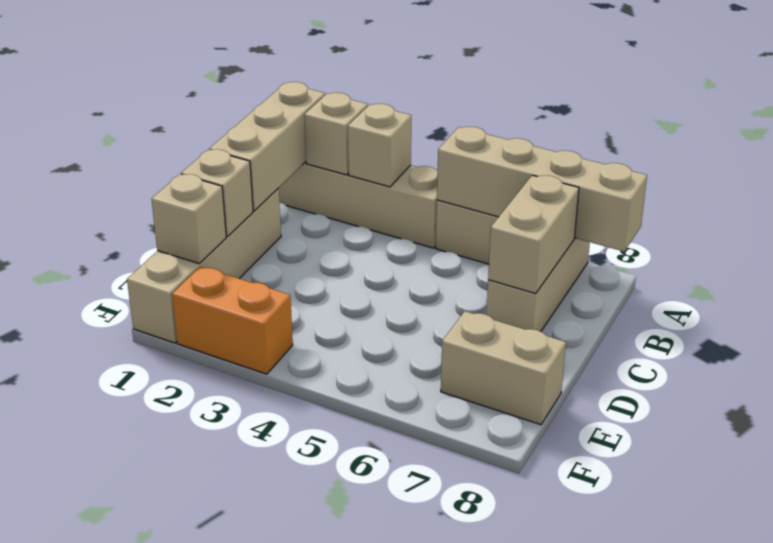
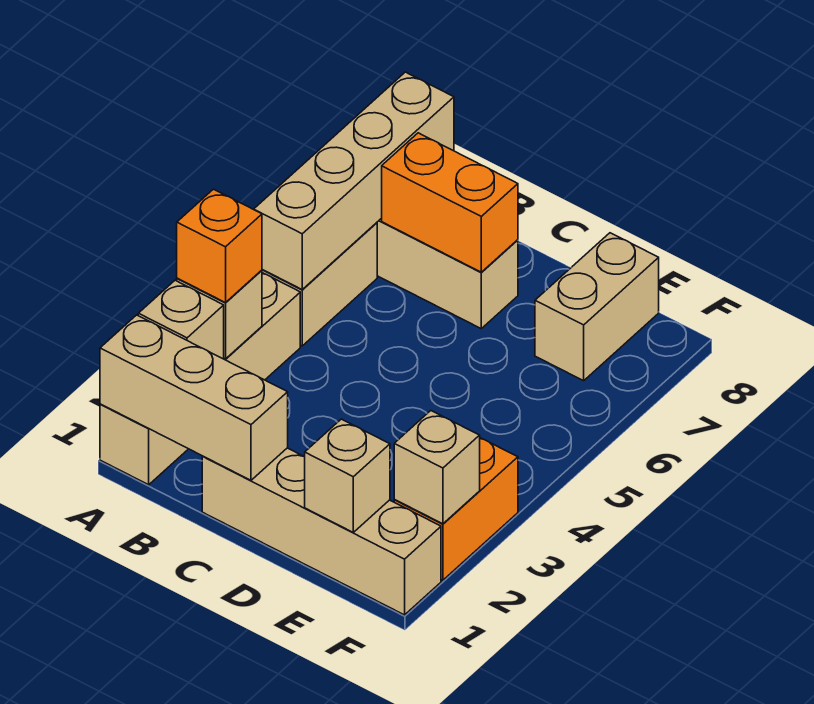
none -> orange 1x1 brick [177,189,262,303]
tan 1x2 brick [488,175,579,294] -> orange 1x2 brick [382,133,518,272]
tan 1x1 brick [181,149,253,237] -> tan 1x1 brick moved to [394,411,480,524]

